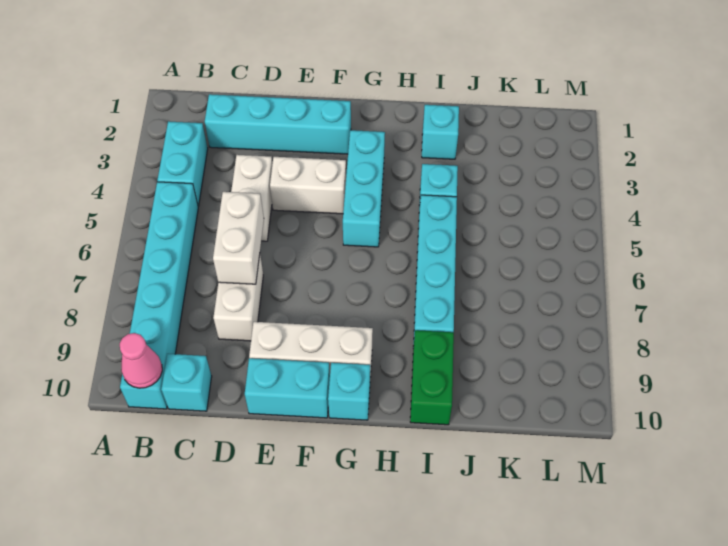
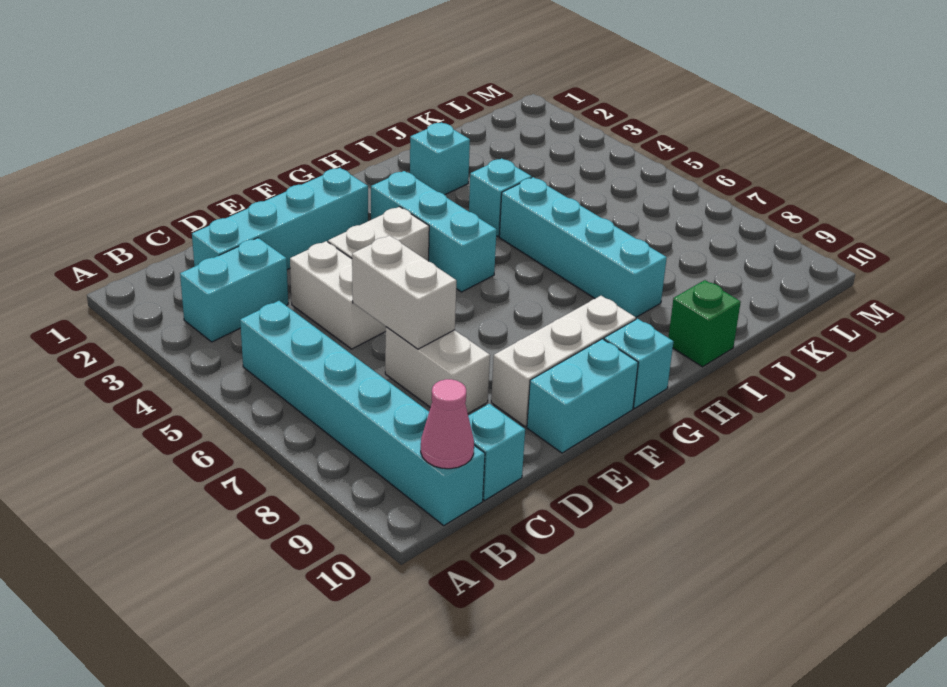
cyan 1x2 brick [158,121,208,206] -> cyan 1x2 brick turned to [180,238,288,342]
green 1x2 brick [410,330,454,425] -> green 1x1 brick [668,280,741,367]

